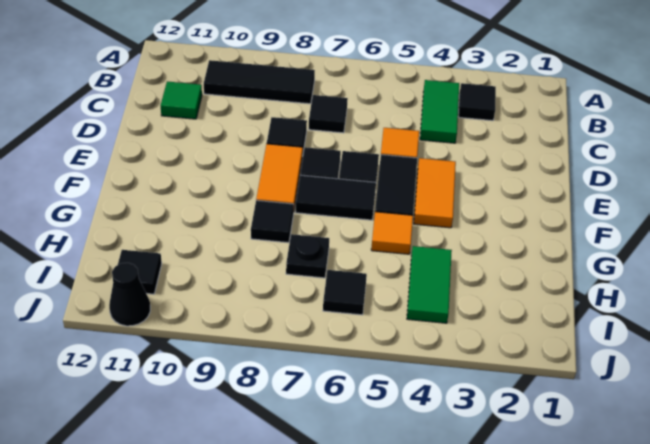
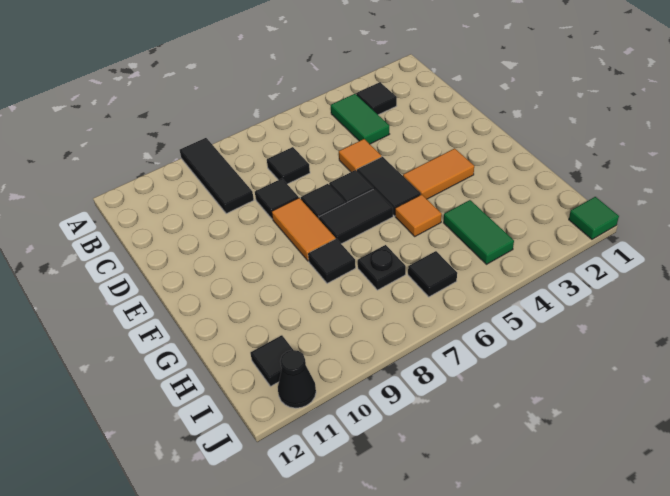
black 1x3 tile [204,60,315,104] -> black 1x3 tile turned to [180,138,254,214]
green 1x1 tile [161,81,202,119] -> green 1x1 tile moved to [569,197,619,239]
orange 1x2 tile [414,158,456,228] -> orange 1x2 tile turned to [403,148,474,199]

